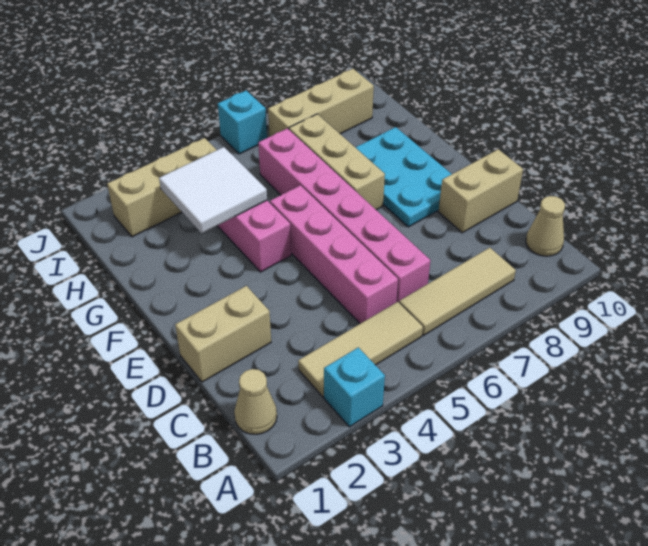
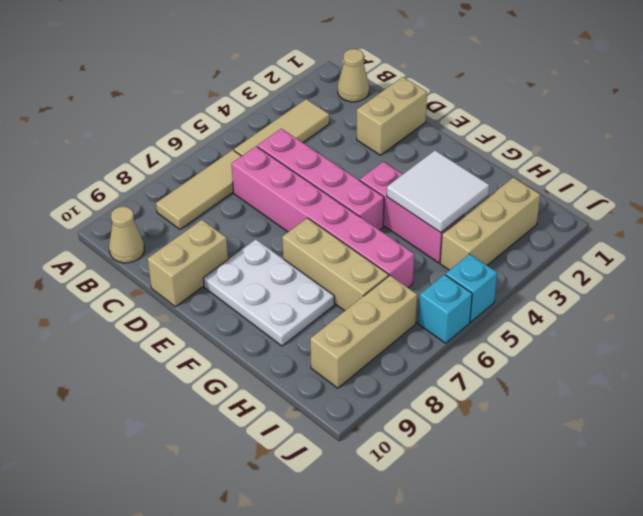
cyan 1x1 brick [324,347,385,427] -> cyan 1x1 brick moved to [446,254,497,322]
cyan 2x3 plate [355,127,452,227] -> white 2x3 plate [203,239,334,346]

